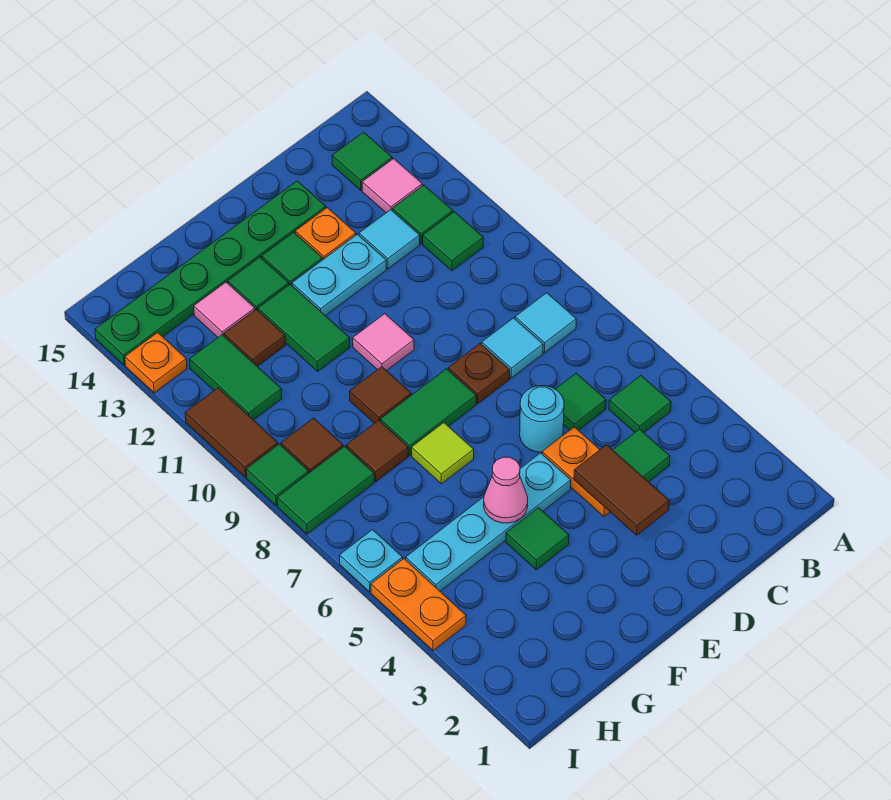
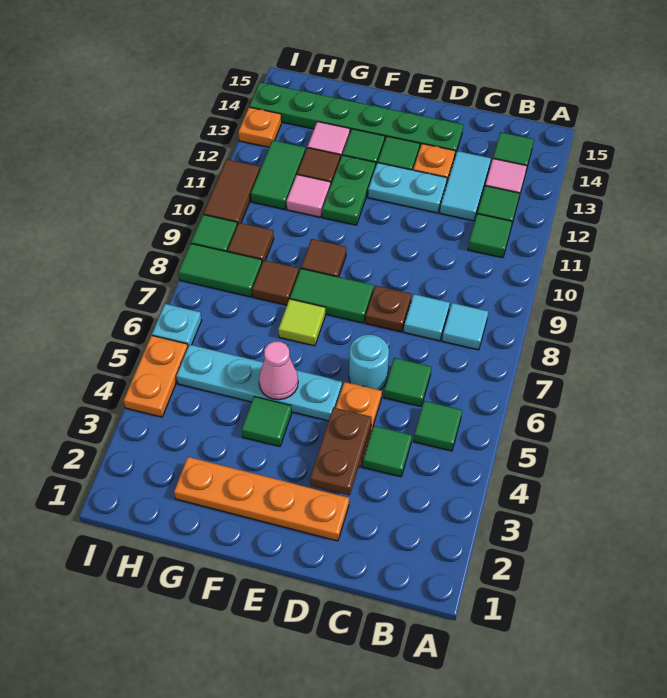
cyan 1x1 tile [359,210,420,269] -> cyan 1x2 tile [440,151,491,221]
none -> orange 1x4 plate [174,457,349,541]
brown 1x2 tile [574,445,669,535] -> brown 1x2 plate [310,407,372,495]
pink 1x1 tile [353,314,414,371] -> pink 1x1 tile moved to [286,175,330,217]
green 1x2 tile [258,284,350,371] -> green 1x2 plate [322,155,376,225]

